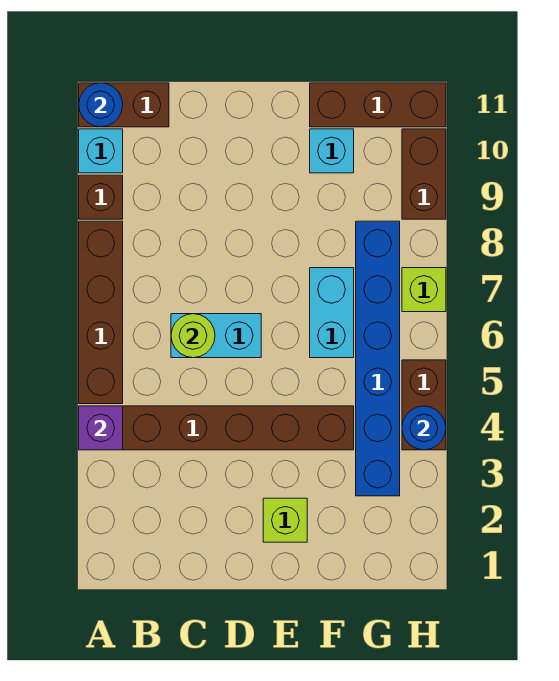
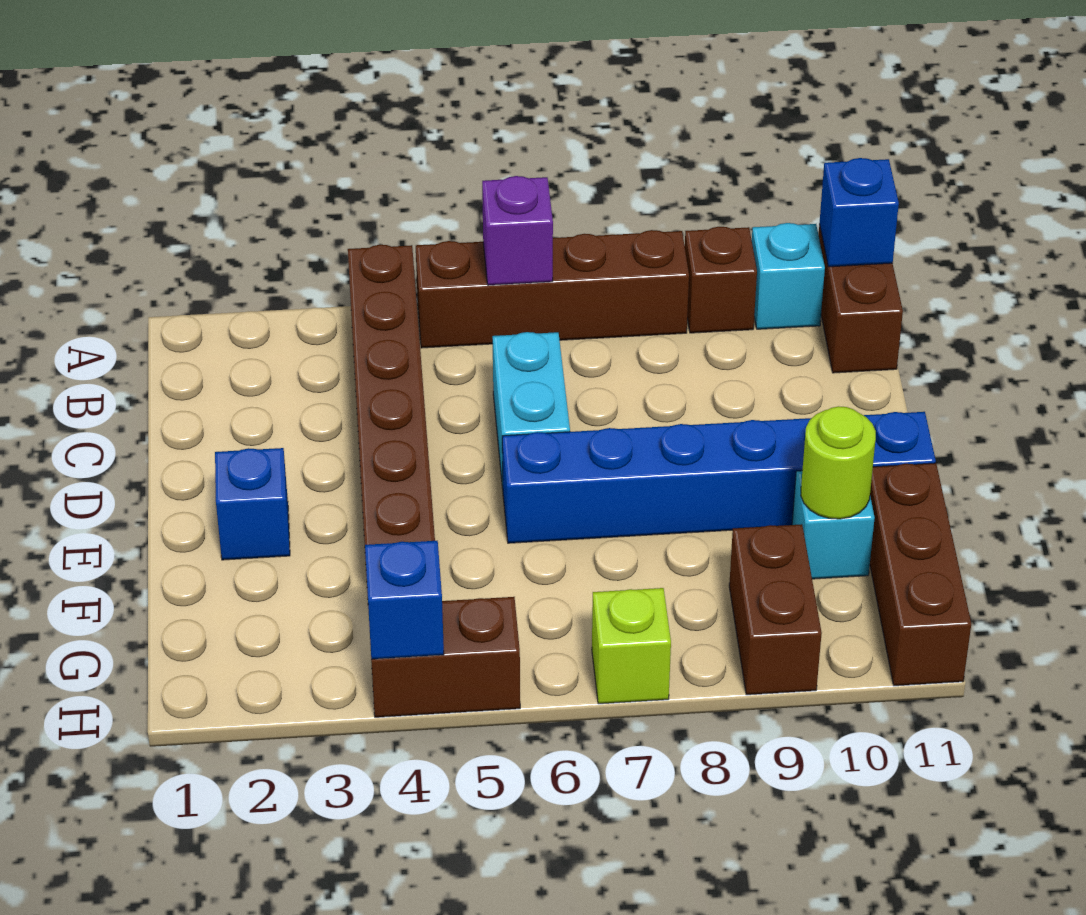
purple 1x1 brick [79,406,123,450] -> purple 1x1 brick moved to [482,176,553,285]
blue 1x1 round brick [79,83,123,127] -> blue 1x1 brick [820,158,899,267]
lime 1x1 round brick [171,314,215,358] -> lime 1x1 round brick moved to [801,406,876,519]
lime 1x1 brick [263,498,307,542] -> blue 1x1 brick [215,448,290,560]
cyan 1x2 brick [310,268,354,358] -> none
blue 1x6 brick [356,221,400,496] -> blue 1x6 brick moved to [502,412,936,543]
blue 1x1 round brick [402,406,446,450] -> blue 1x1 brick [365,541,444,659]
brown 1x2 brick [402,129,446,219] -> brown 1x2 brick turned to [729,524,822,695]

